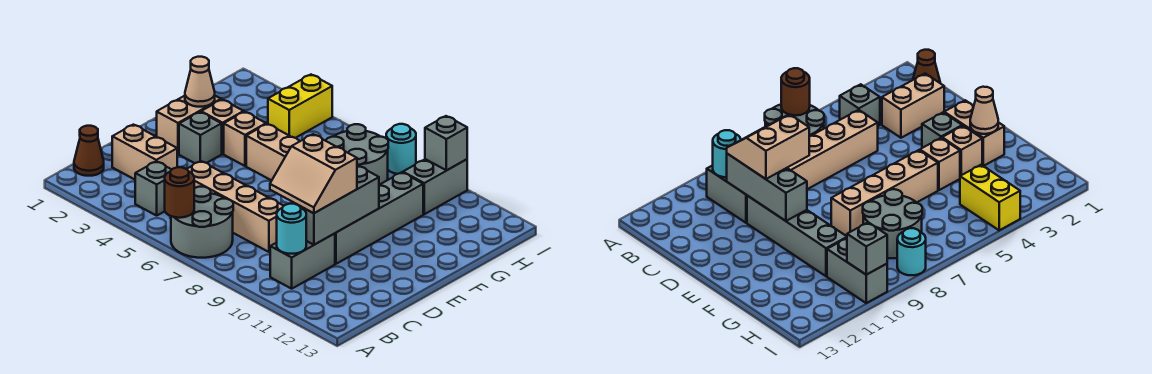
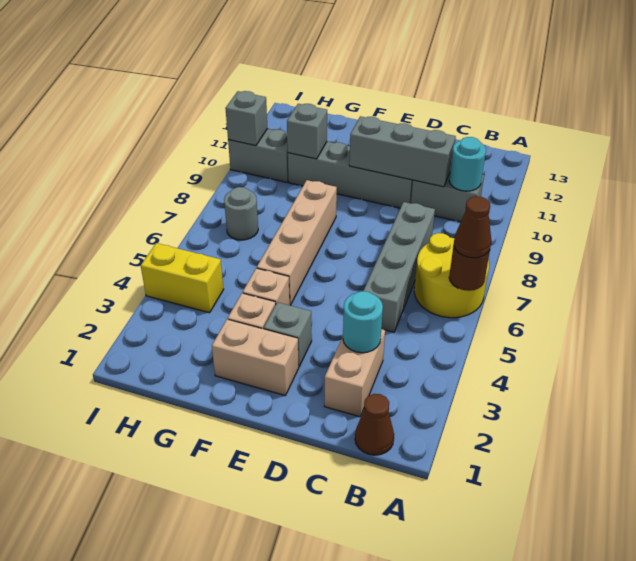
grey 2x2 round brick [171,187,233,258] -> yellow 2x2 round brick [414,233,489,318]
none -> brown 1x1 cone [454,196,491,258]
grey 1x1 brick [135,161,172,216] -> grey 1x1 brick moved to [287,104,327,159]
tan 1x4 brick [187,161,283,252] -> grey 1x4 brick [363,202,435,332]
tan 2x2 slope [270,134,357,213] -> none
tan 1x1 cone [185,57,215,107] -> none
grey 2x2 round brick [325,124,388,185] -> grey 1x1 round brick [224,187,258,240]
cyan 1x1 round brick [386,124,416,174] -> cyan 1x1 round brick moved to [343,291,383,353]

